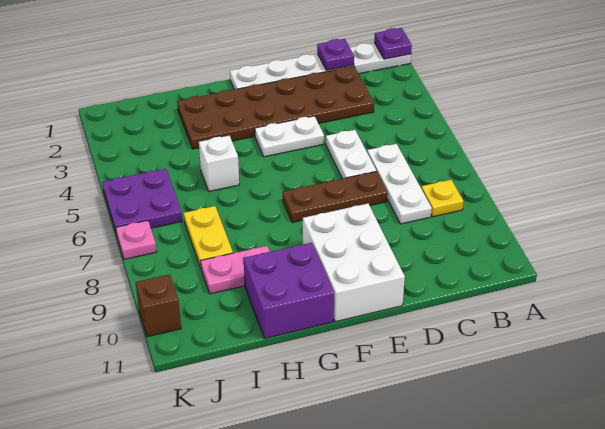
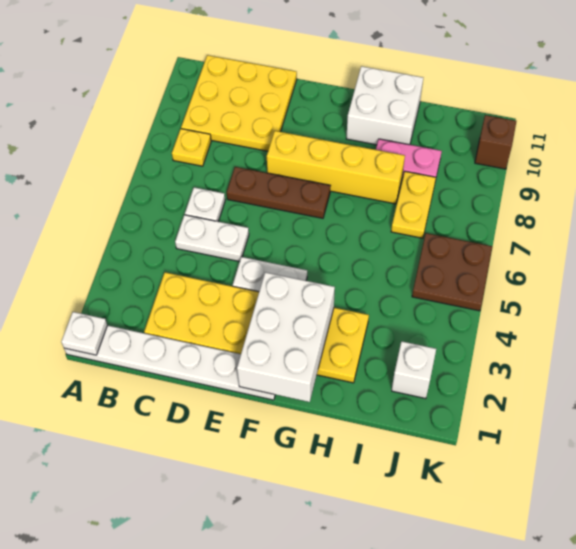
purple 1x1 plate [374,28,412,59] -> white 1x1 plate [61,312,107,355]
none -> yellow 3x3 plate [181,55,297,151]
purple 1x1 plate [317,39,354,70] -> none
brown 2x6 plate [177,66,374,149] -> yellow 2x6 plate [144,272,369,383]
white 1x3 plate [367,144,432,224] -> white 1x1 plate [185,187,225,222]
white 1x2 plate [326,130,376,179] -> white 1x2 plate turned to [175,215,249,262]
none -> yellow 1x4 brick [267,131,405,204]
white 2x3 brick [303,204,405,322] -> white 2x3 brick moved to [237,272,335,402]
purple 2x2 brick [244,243,334,338] -> white 2x2 brick [346,66,423,145]
white 1x1 brick [199,136,239,191] -> white 1x1 brick moved to [392,341,436,399]
purple 2x2 plate [102,169,182,231] -> brown 2x2 plate [412,233,492,311]
pink 1x1 plate [116,220,157,259] -> none

